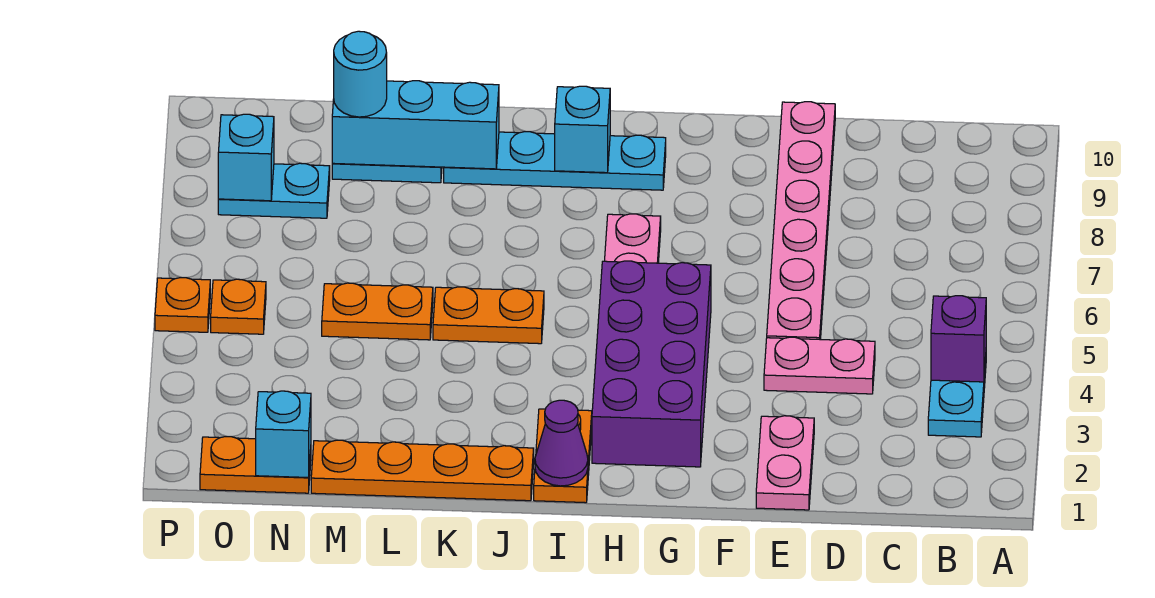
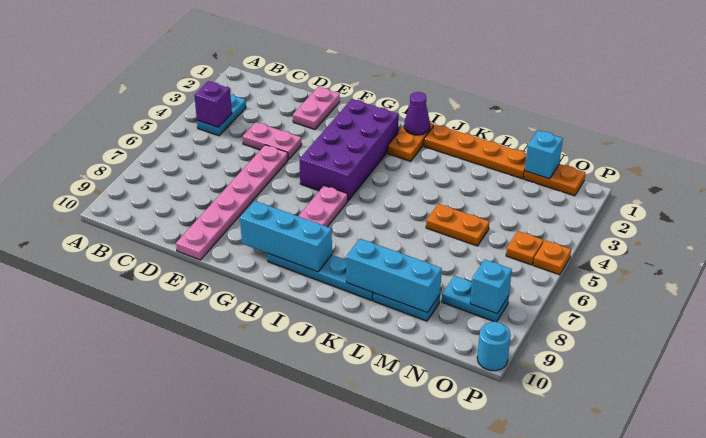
cyan 1x1 brick [555,86,610,173] -> cyan 1x3 brick [240,201,332,272]
orange 1x2 plate [433,287,544,344] -> none
cyan 1x1 round brick [334,31,387,117] -> cyan 1x1 round brick moved to [477,322,511,371]

